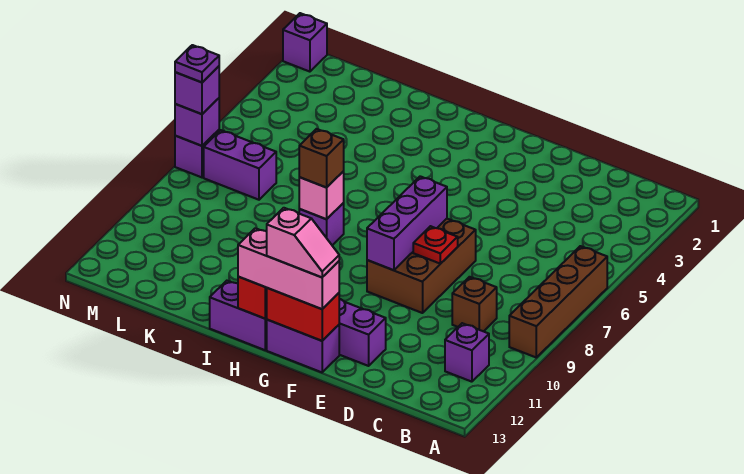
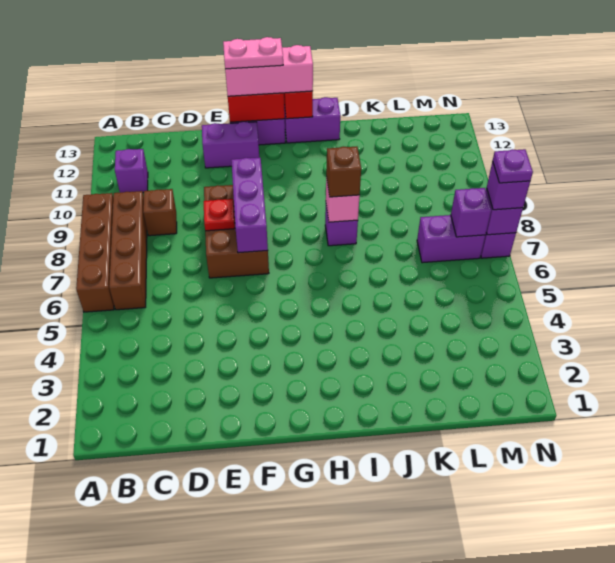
none -> brown 1x4 brick [109,191,147,310]
pink 1x2 slope [267,208,339,277] -> pink 1x2 plate [223,37,283,69]
purple 1x1 brick [283,13,327,72] -> purple 1x1 brick moved to [451,188,491,237]

